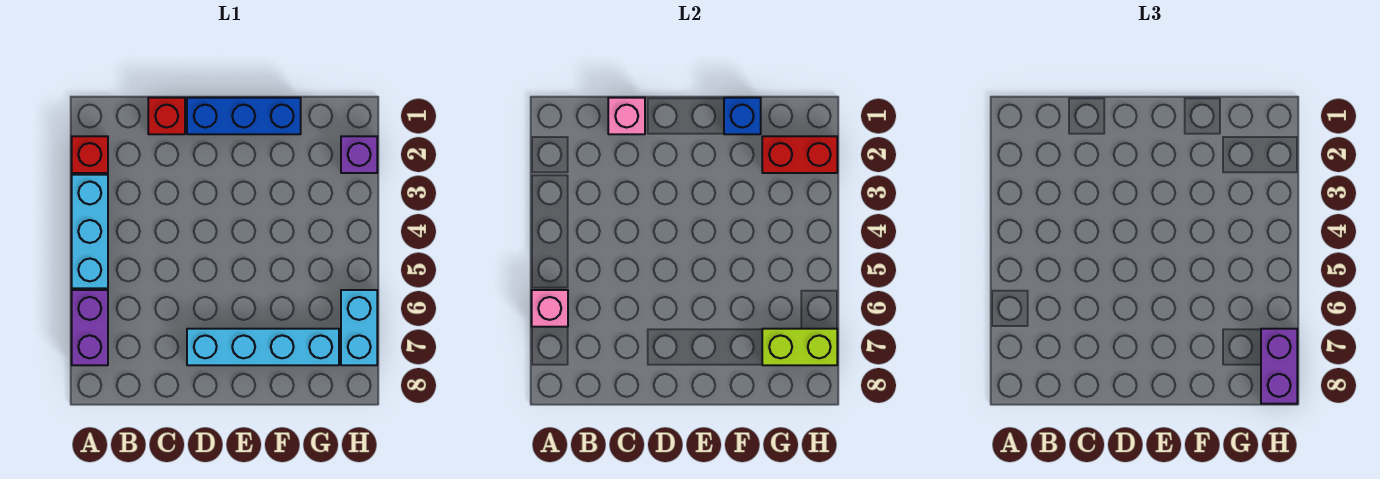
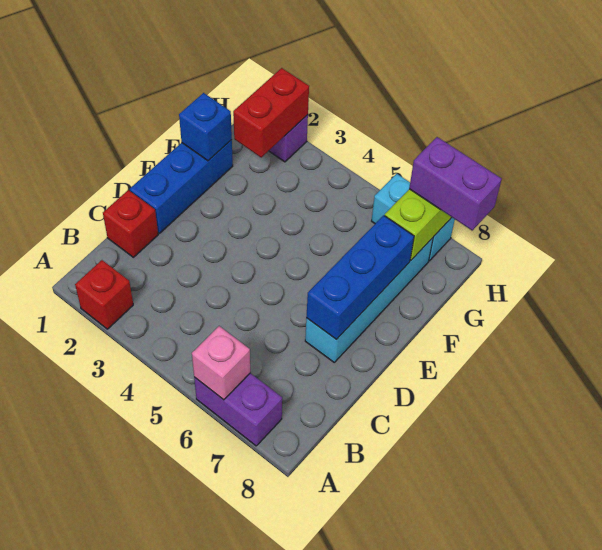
cyan 1x3 brick [72,175,108,288] -> none
pink 1x1 brick [608,98,645,134] -> none
none -> blue 1x3 brick [306,215,414,340]

